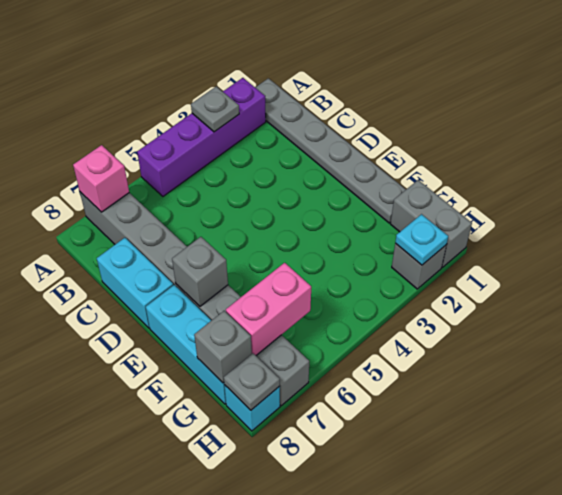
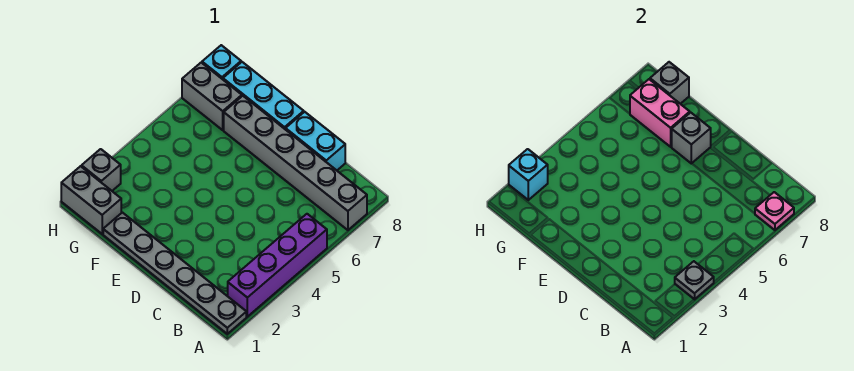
pink 1x1 brick [73,145,129,212] -> pink 1x1 plate [755,192,794,230]
pink 1x2 brick [226,263,311,355] -> pink 1x2 brick turned to [630,79,690,147]
cyan 1x1 plate [395,214,448,265] -> cyan 1x1 brick [509,149,548,200]
grey 1x1 plate [224,353,280,410] -> none

